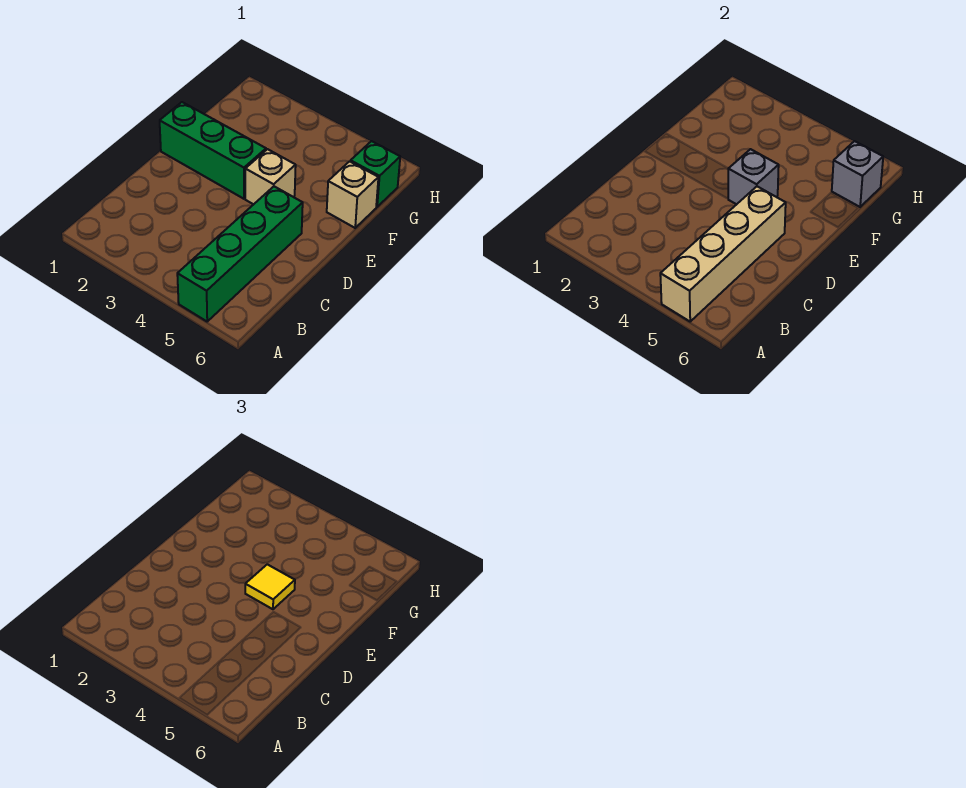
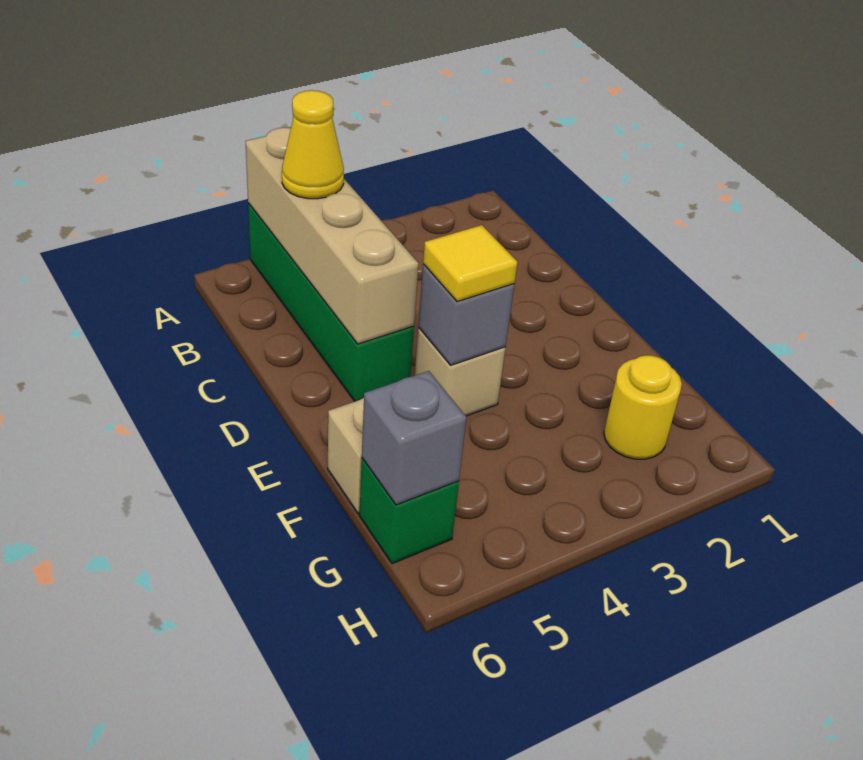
none -> yellow 1x1 cone [282,90,344,199]
green 1x3 brick [160,102,266,199] -> none
none -> yellow 1x1 round brick [604,355,682,459]

